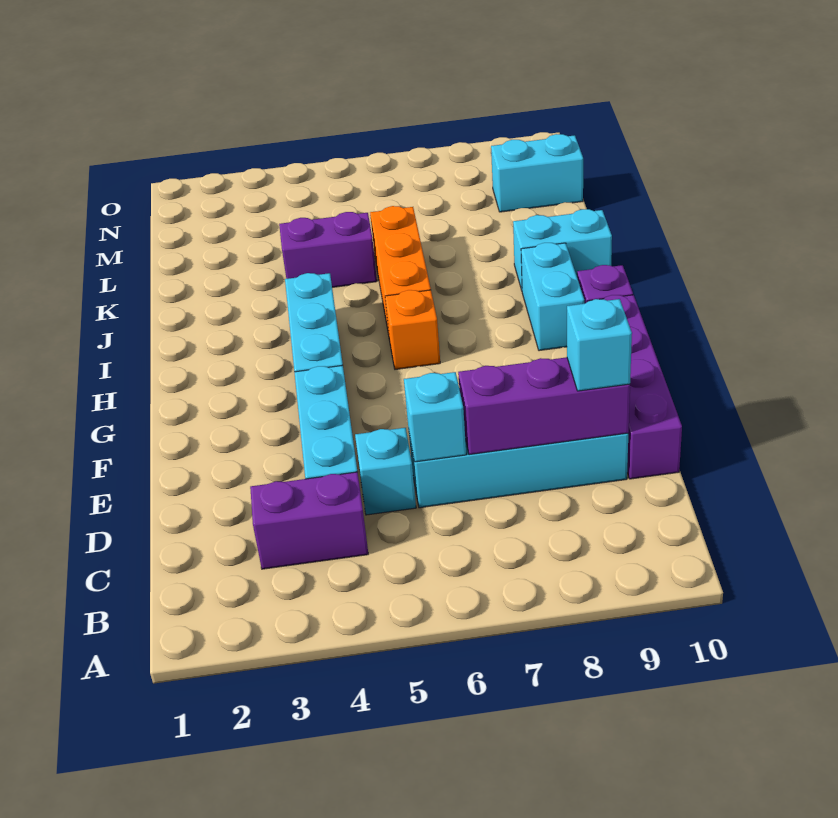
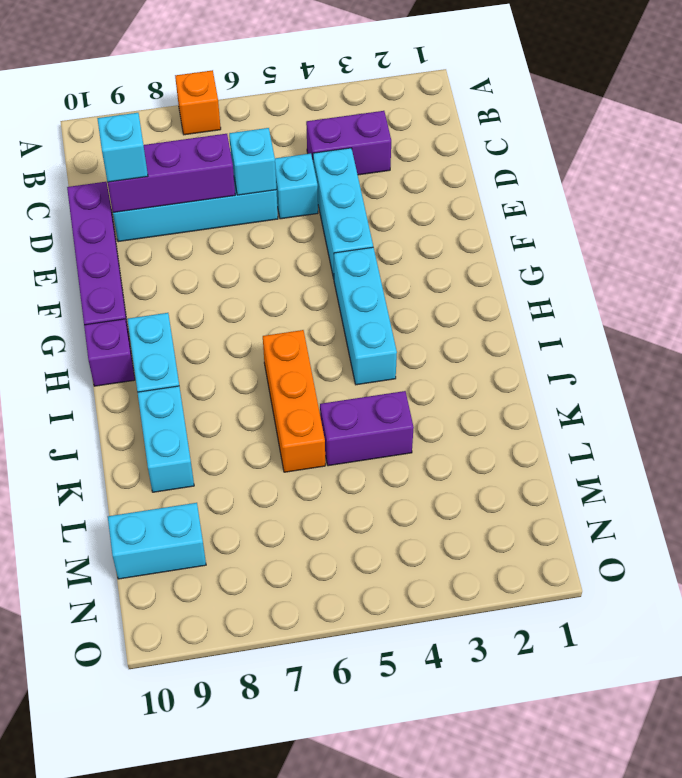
orange 1x1 brick [385,290,440,369] -> orange 1x1 brick moved to [175,70,221,135]
cyan 1x2 brick [513,209,612,290] -> cyan 1x2 brick turned to [137,386,194,492]

